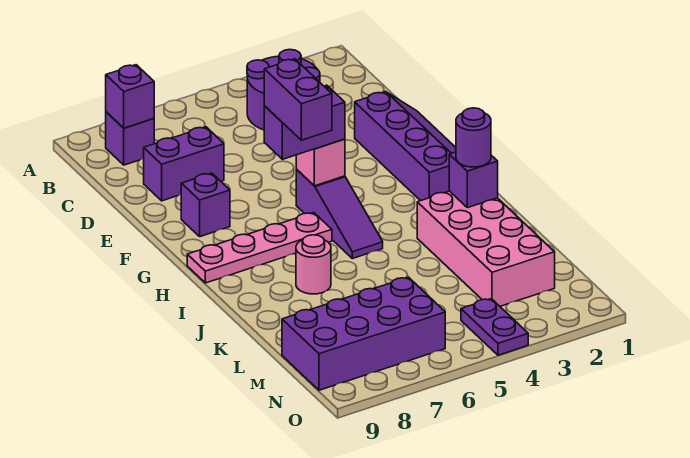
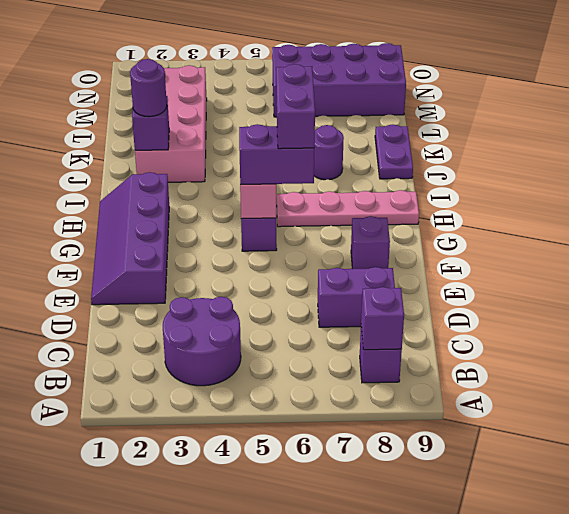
pink 1x1 round brick [296,235,331,294] -> purple 1x1 round brick [314,125,344,180]
purple 1x2 plate [461,299,528,355] -> purple 1x2 plate moved to [375,125,413,179]

